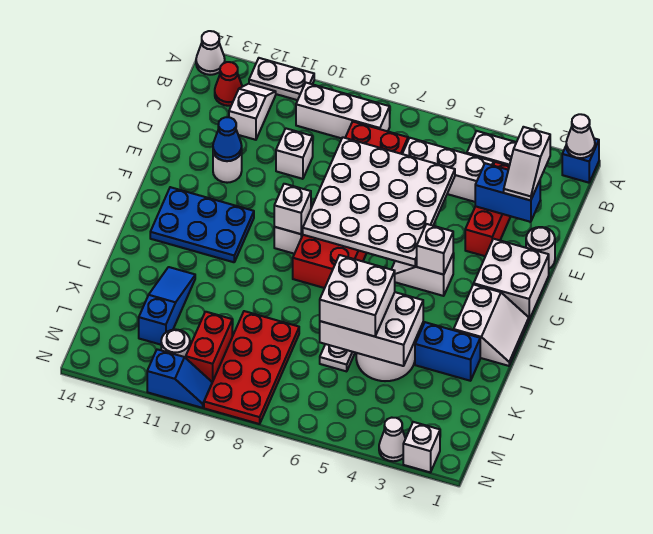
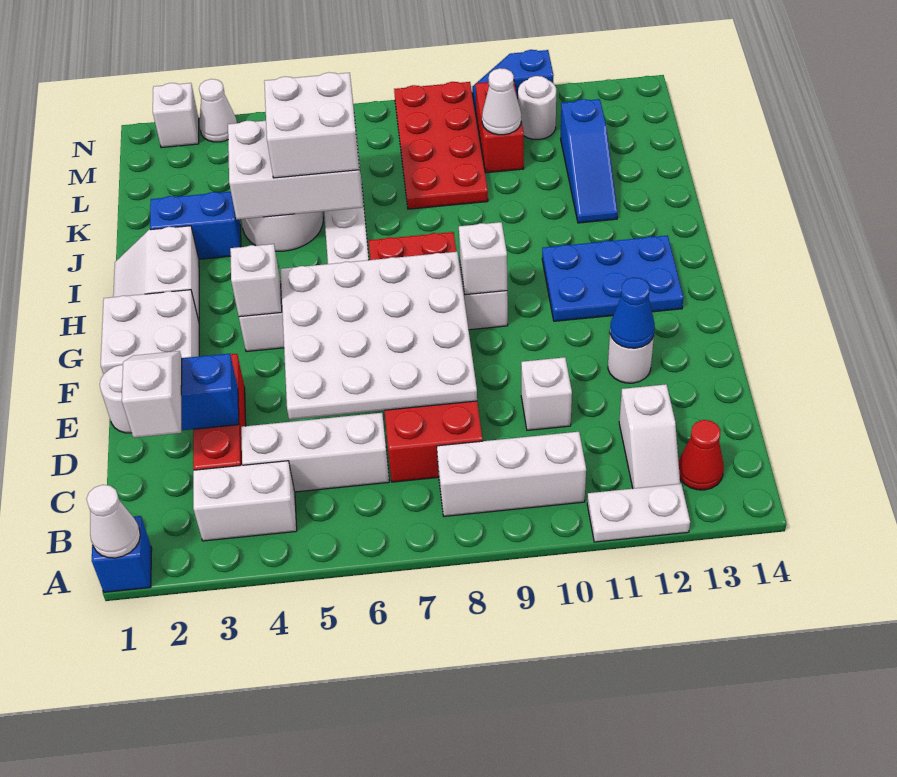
white 1x1 cone [196,31,225,75] -> white 1x1 cone moved to [482,68,521,135]

